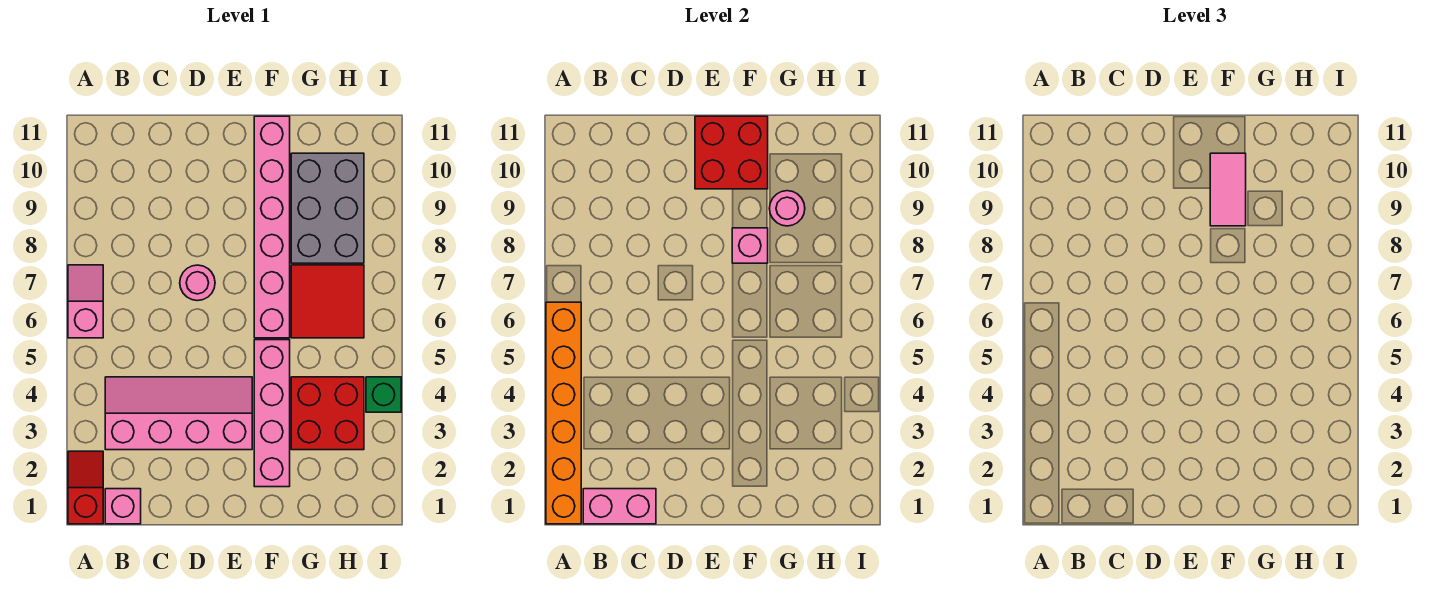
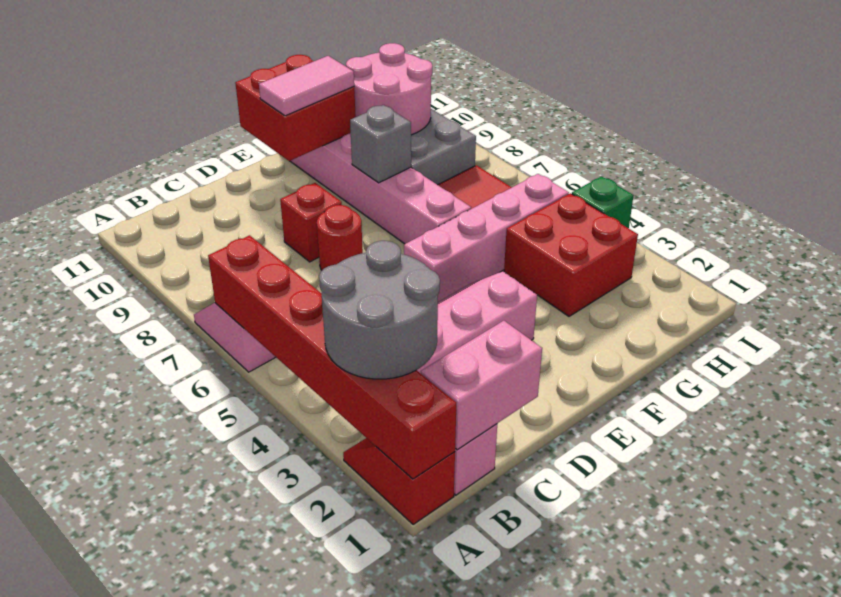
orange 1x6 brick [546,302,581,524] -> red 1x6 brick [208,235,456,479]
none -> grey 2x2 round brick [319,241,440,379]
pink 1x1 round brick [180,265,215,301] -> red 1x1 round brick [317,205,363,270]
none -> red 1x1 brick [280,183,342,262]
pink 1x4 brick [254,340,290,487] -> pink 1x4 brick turned to [404,174,569,302]
pink 1x1 brick [732,228,768,263] -> grey 1x1 brick [350,105,411,183]
pink 1x2 tile [1210,153,1246,226] -> pink 1x2 tile turned to [259,56,354,116]
pink 1x1 round brick [769,191,805,226] -> pink 2x2 round brick [346,43,432,135]

